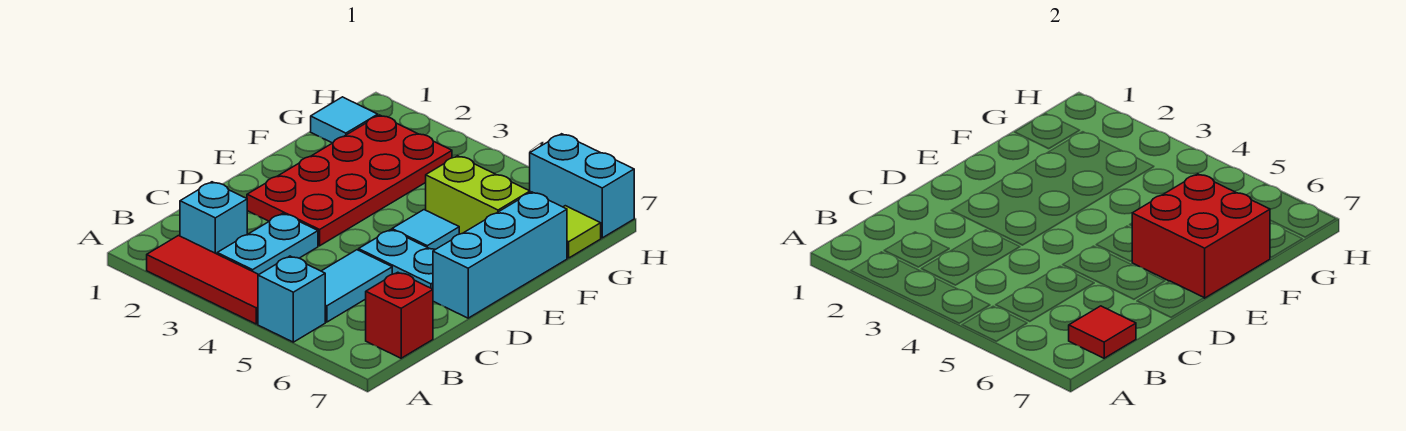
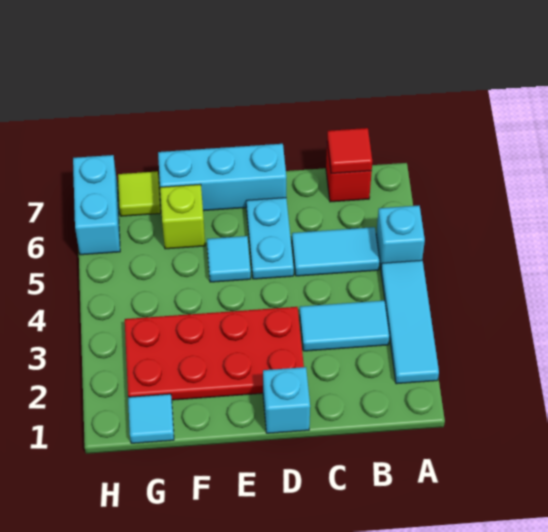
red 1x3 tile [147,236,259,324] -> cyan 1x3 tile [381,260,439,384]
cyan 1x1 brick [180,182,247,254] -> cyan 1x1 brick moved to [263,367,310,433]
cyan 1x2 plate [217,213,318,274] -> cyan 1x2 tile [300,301,389,351]
red 2x2 brick [1132,174,1270,298] -> none
lime 1x2 brick [426,156,530,234] -> lime 1x1 brick [160,184,205,249]

